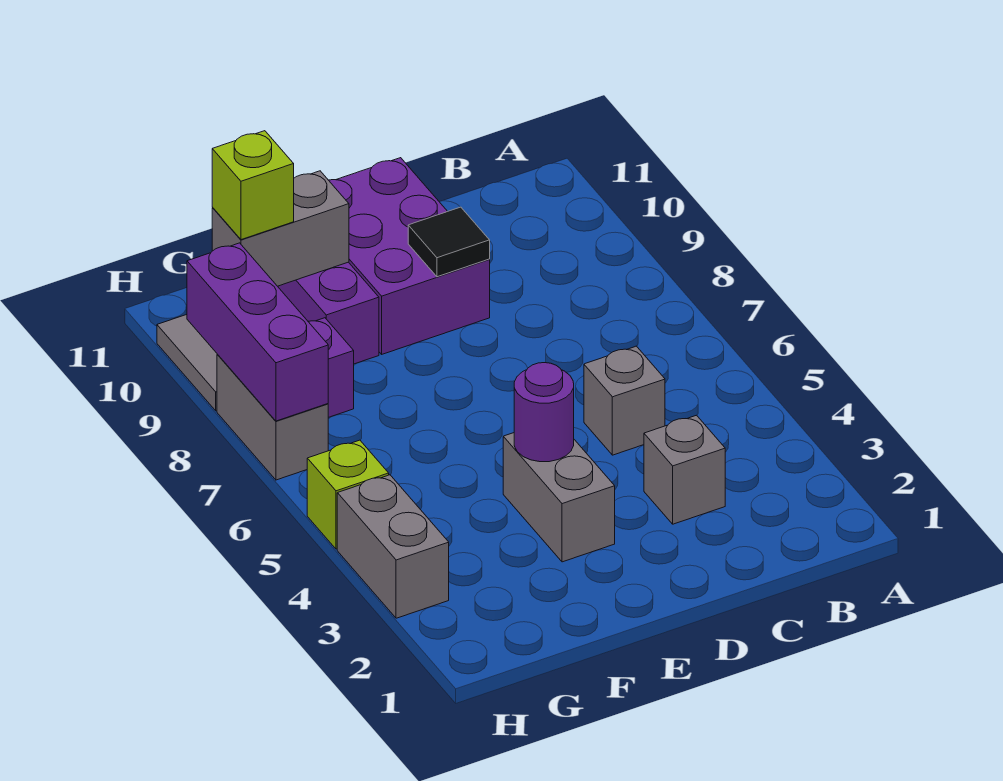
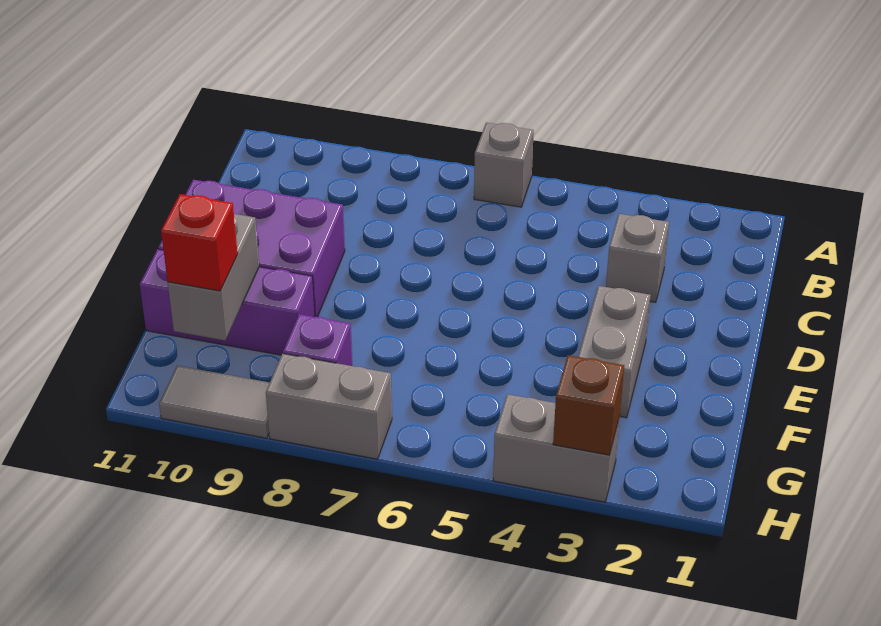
grey 1x1 brick [584,346,665,455] -> grey 1x1 brick moved to [474,123,534,207]
black 1x1 tile [408,207,490,277] -> none
grey 1x2 brick [503,433,615,562] -> grey 1x2 brick turned to [578,286,651,418]
purple 1x1 round brick [514,363,574,462] -> none
lime 1x1 brick [212,131,294,240] -> red 1x1 brick [161,194,238,291]
none -> brown 1x1 brick [553,355,624,455]
lime 1x1 brick [307,440,389,549] -> none
purple 1x3 brick [187,243,328,421] -> none

